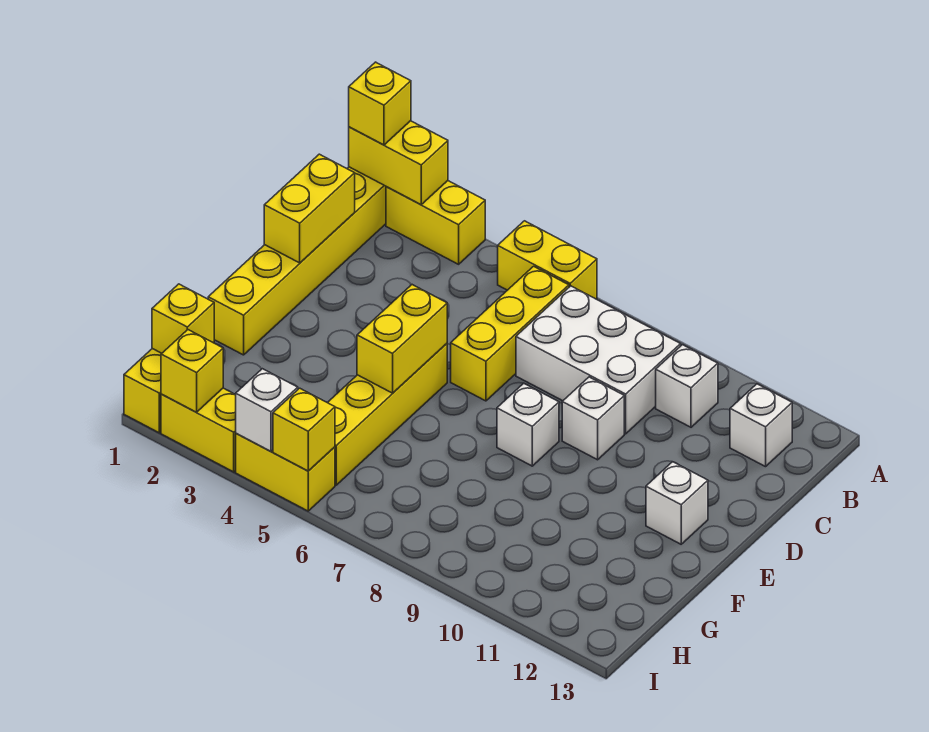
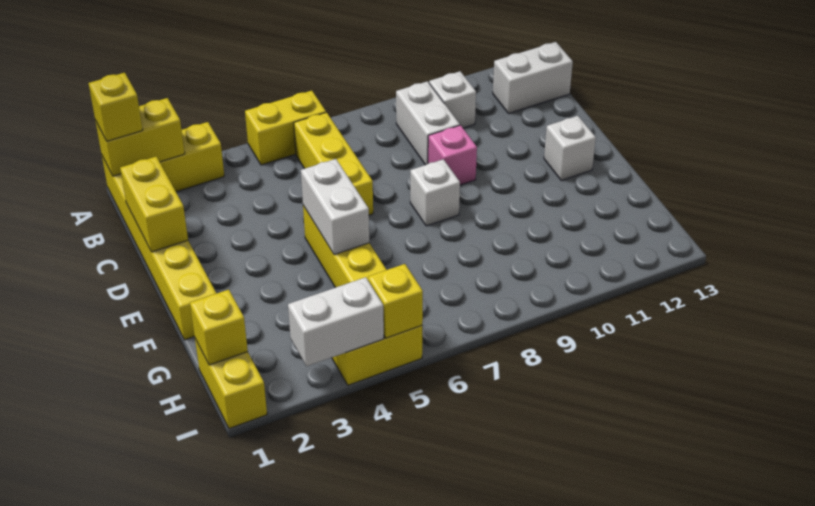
white 2x3 brick [516,286,681,434] -> white 1x2 brick [396,81,460,165]
white 1x1 brick [730,384,792,467] -> white 1x2 brick [493,42,573,114]
white 1x1 brick [562,377,624,460] -> pink 1x1 brick [428,125,477,185]
yellow 1x2 brick [357,285,447,393] -> white 1x2 brick [301,159,369,255]
yellow 1x2 brick [161,388,236,472] -> none
yellow 1x1 brick [161,330,223,412] -> none
white 1x1 brick [236,369,298,452] -> white 1x2 brick [288,277,384,366]

